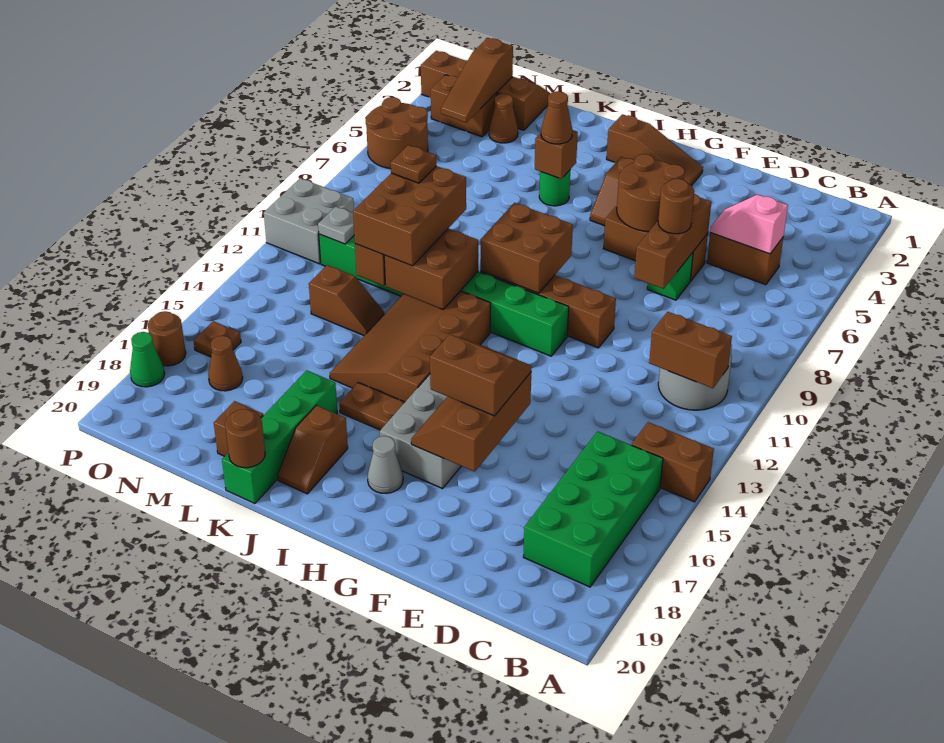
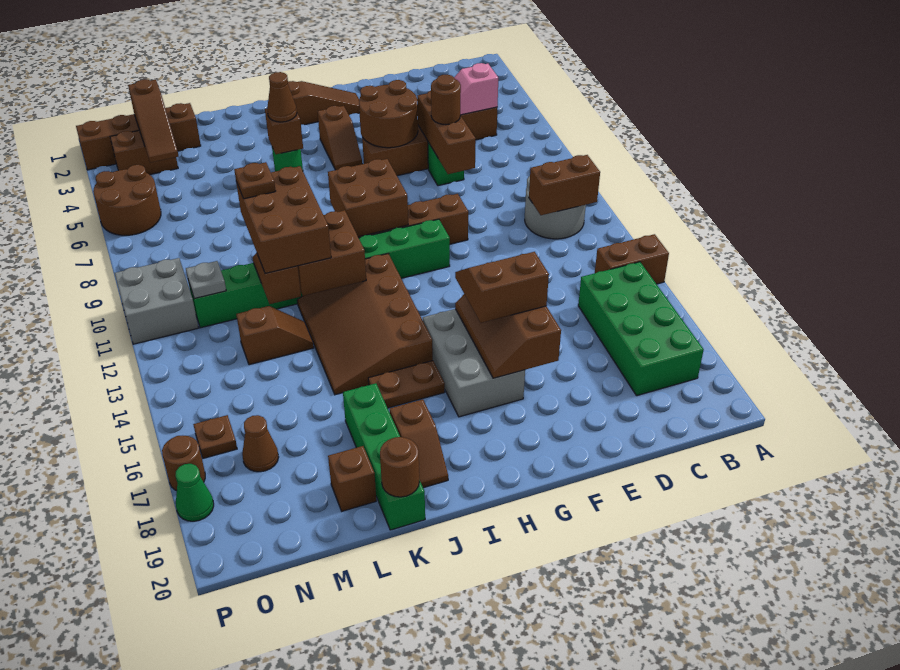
grey 1x1 cone [368,436,403,493] -> none
brown 1x1 cone [489,94,518,143] -> none

